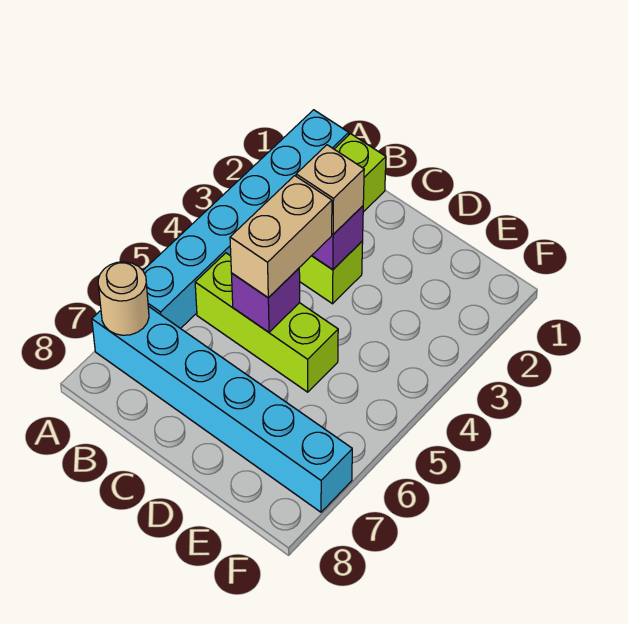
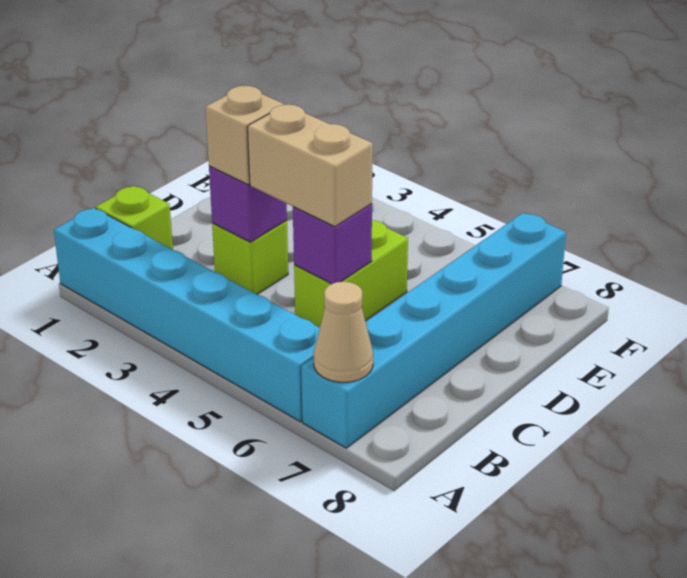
tan 1x1 round brick [98,262,149,335] -> tan 1x1 cone [314,282,373,382]
lime 1x3 brick [195,253,338,392] -> lime 1x2 brick [294,220,408,328]

